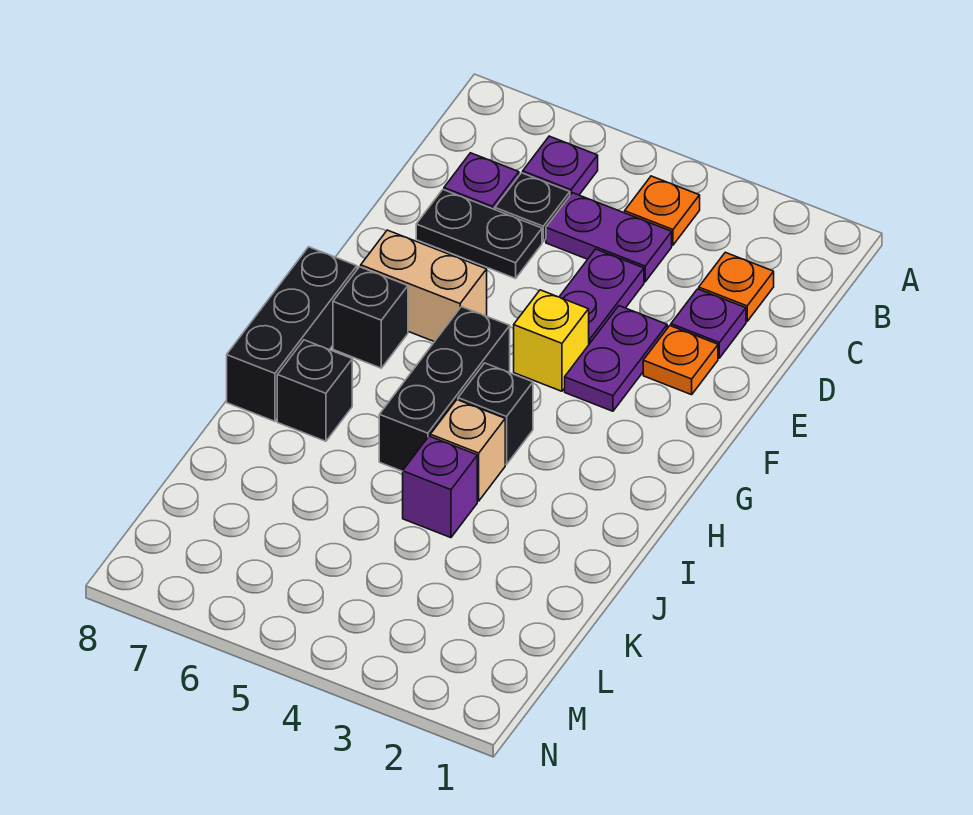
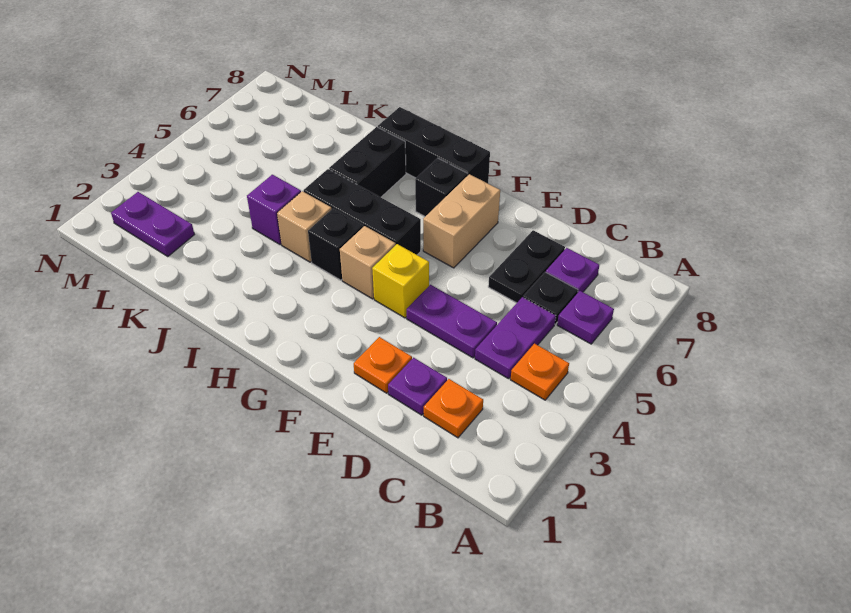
purple 1x2 plate [565,306,667,411] -> purple 1x2 plate moved to [111,192,194,257]
none -> tan 1x1 brick [340,226,396,299]
black 1x1 brick [277,340,352,441] -> black 1x2 brick [329,127,406,197]

